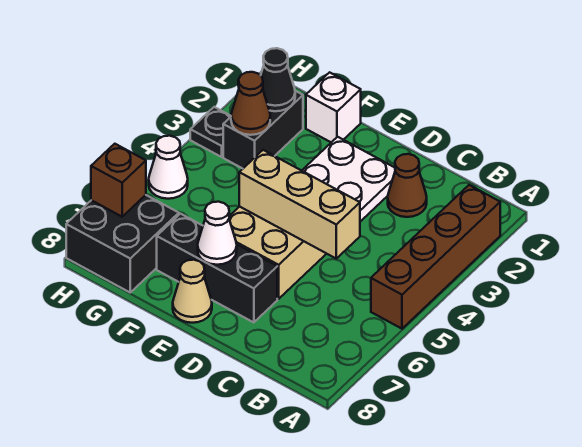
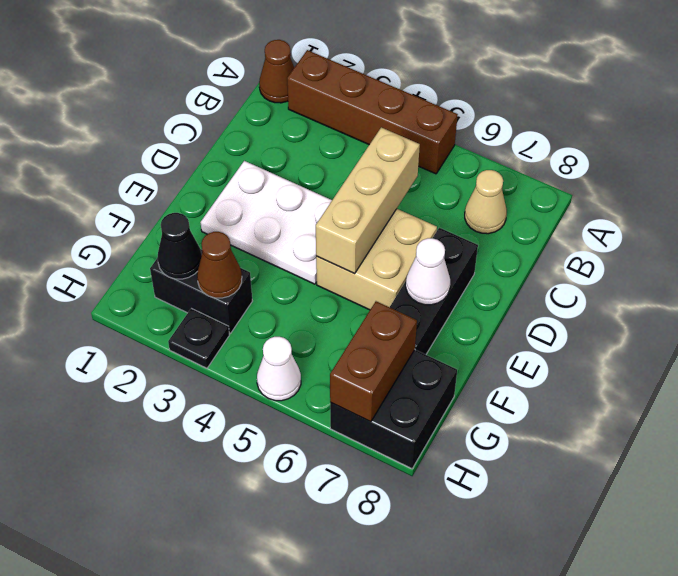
brown 1x1 cone [388,154,427,217] -> brown 1x1 cone moved to [259,40,294,103]
tan 1x1 cone [173,260,212,323] -> tan 1x1 cone moved to [465,170,507,234]
white 1x1 brick [306,72,361,142] -> none
brown 1x1 brick [91,144,146,217] -> brown 1x2 brick [330,301,417,422]

